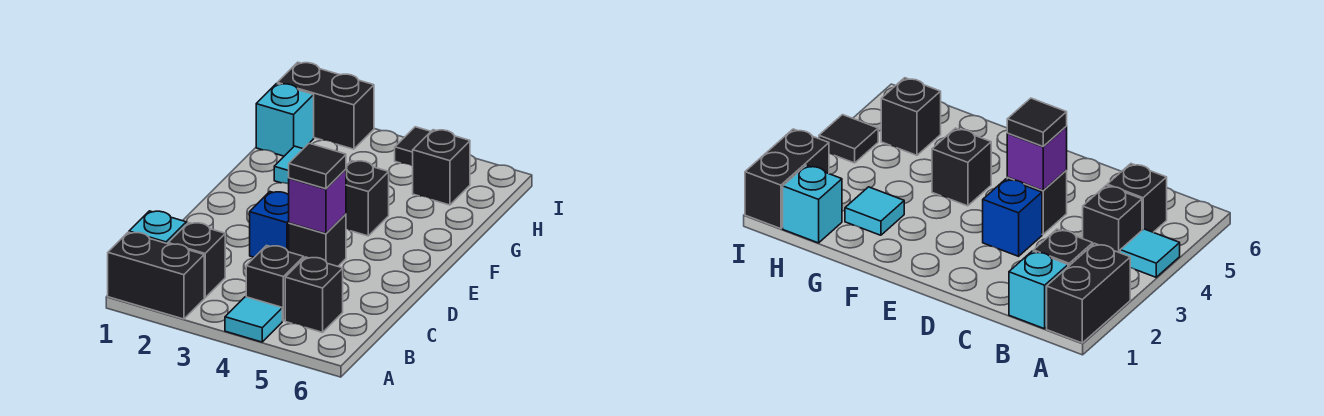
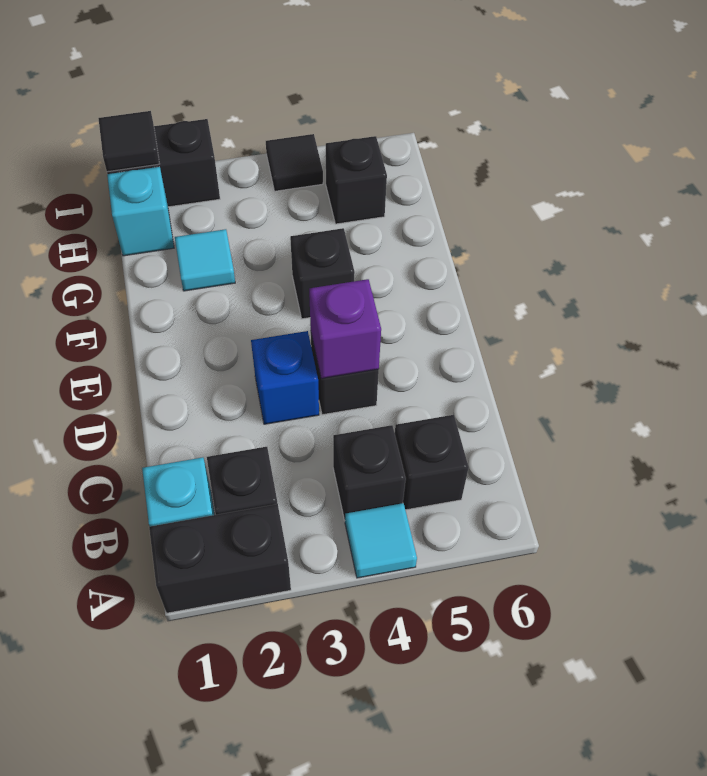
black 1x1 tile [289,143,346,189] -> black 1x1 tile moved to [98,111,159,172]

